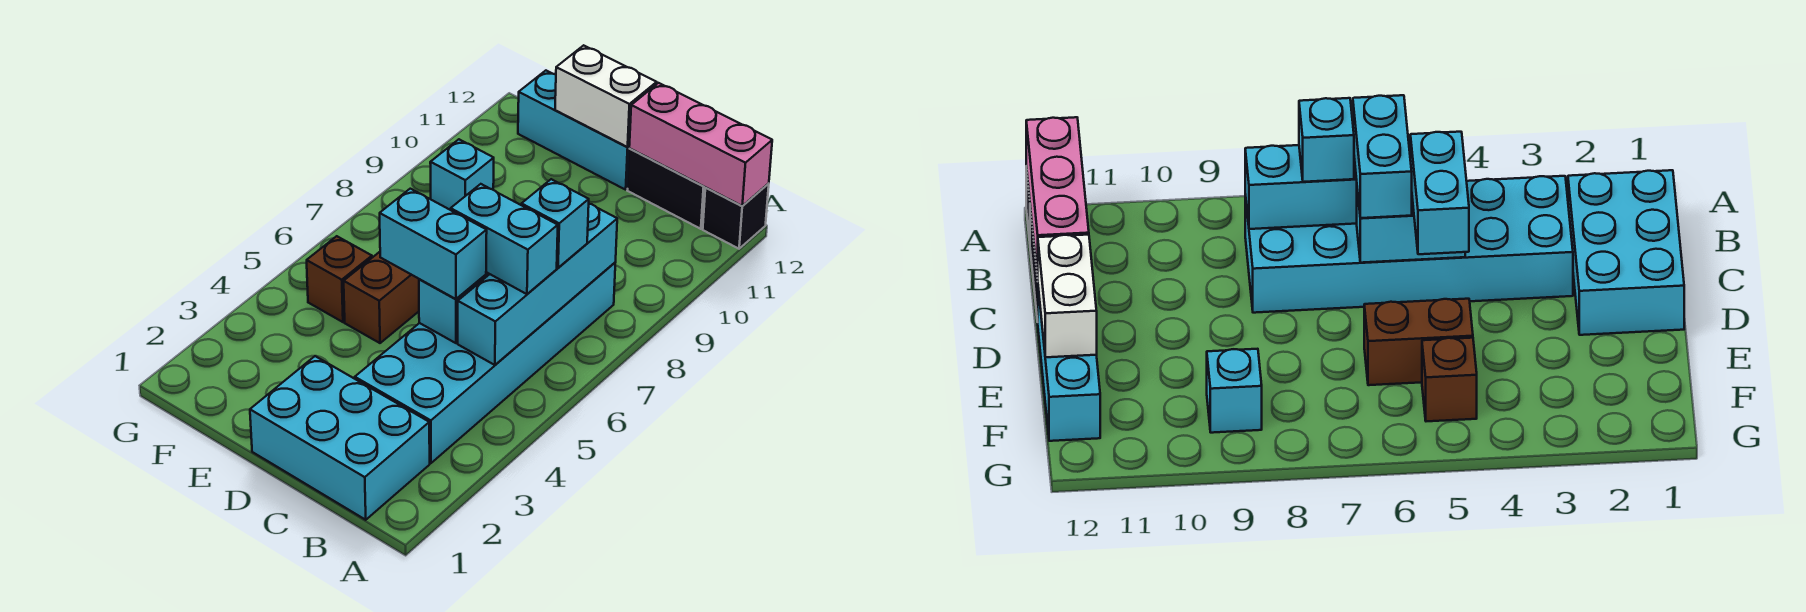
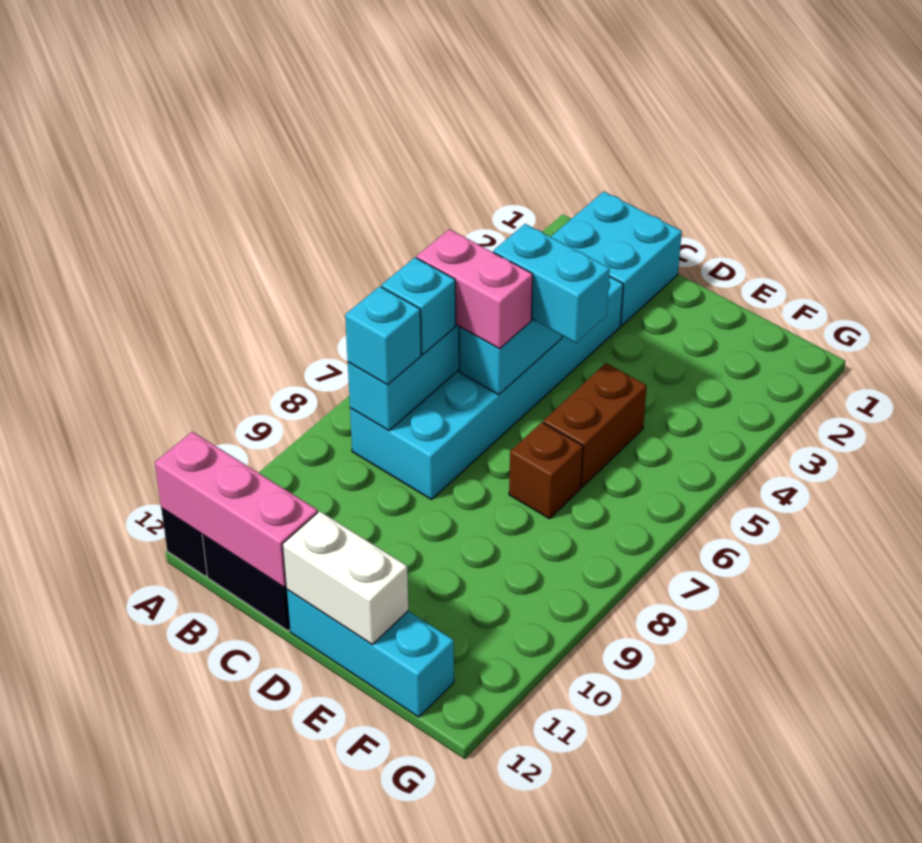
cyan 2x3 brick [250,356,430,520] -> cyan 2x2 brick [551,191,682,326]
cyan 1x2 brick [451,184,558,294] -> pink 1x2 brick [417,229,533,349]
brown 1x1 brick [307,236,372,322] -> brown 1x1 brick moved to [509,422,583,519]
cyan 1x1 brick [430,139,494,210] -> cyan 1x1 brick moved to [345,286,421,385]

